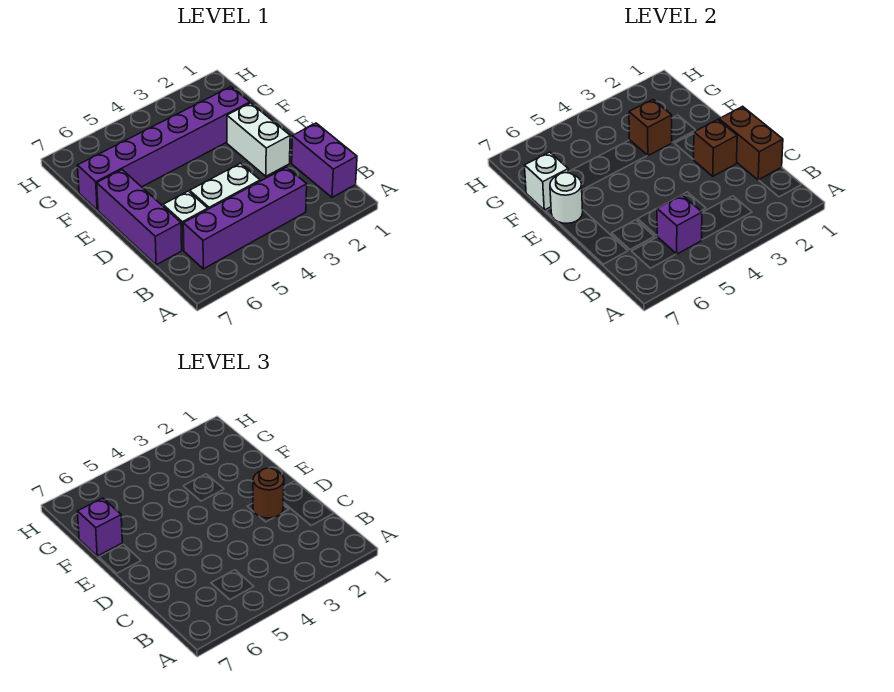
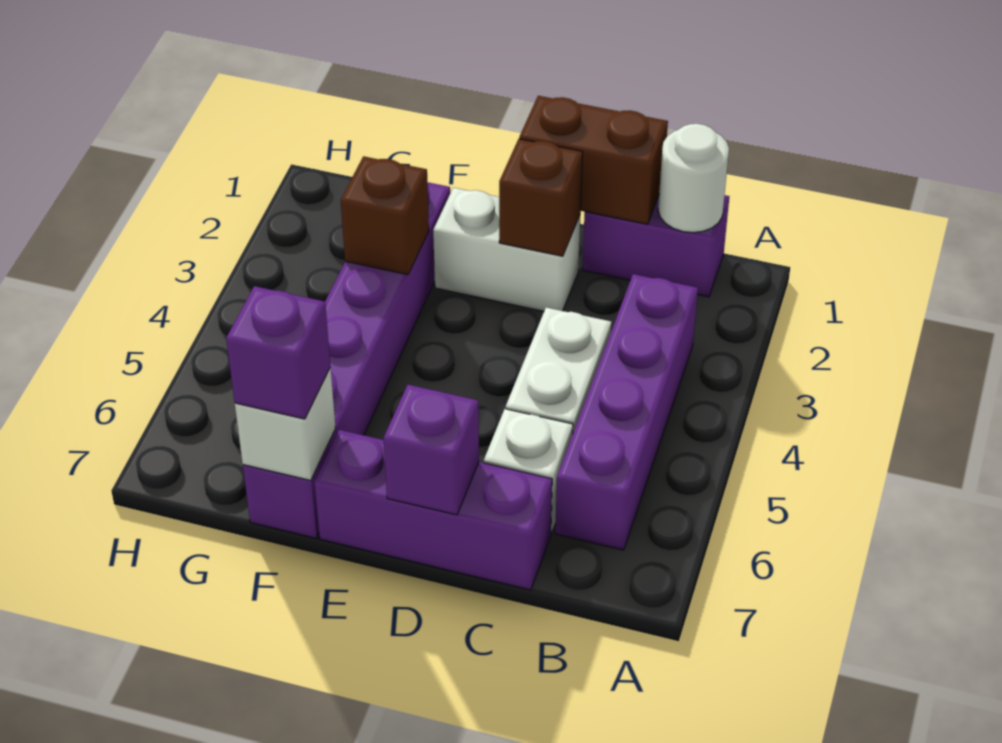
purple 1x1 brick [657,195,702,254] -> purple 1x1 brick moved to [384,385,479,515]
brown 1x1 round brick [253,468,284,518] -> none
white 1x1 round brick [550,173,583,223] -> white 1x1 round brick moved to [658,124,729,233]

